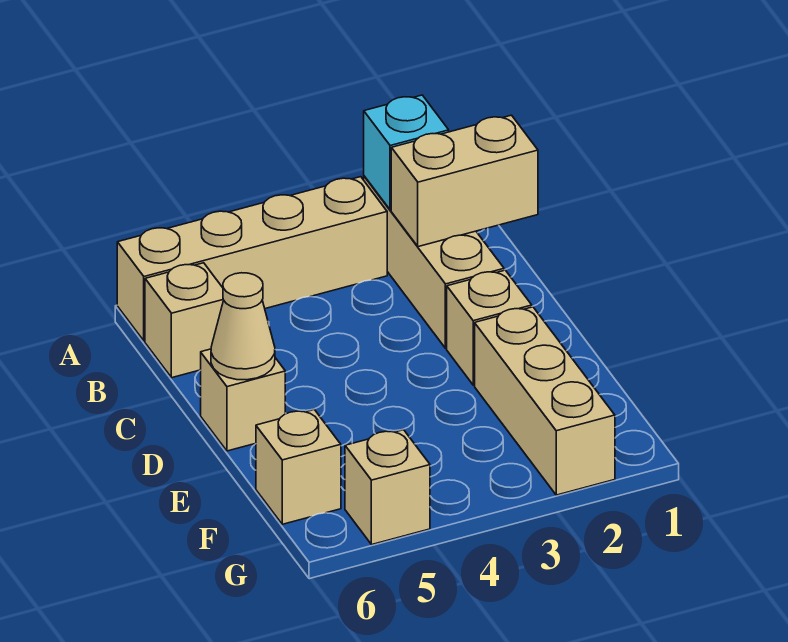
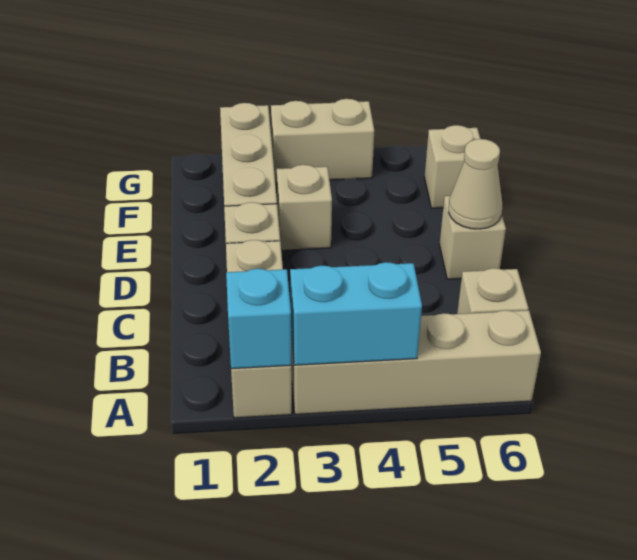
none -> cyan 1x2 brick [290,262,422,365]
tan 1x2 brick [391,115,538,247] -> tan 1x2 brick moved to [271,99,374,182]
tan 1x1 brick [345,430,430,545] -> tan 1x1 brick moved to [277,165,332,250]

